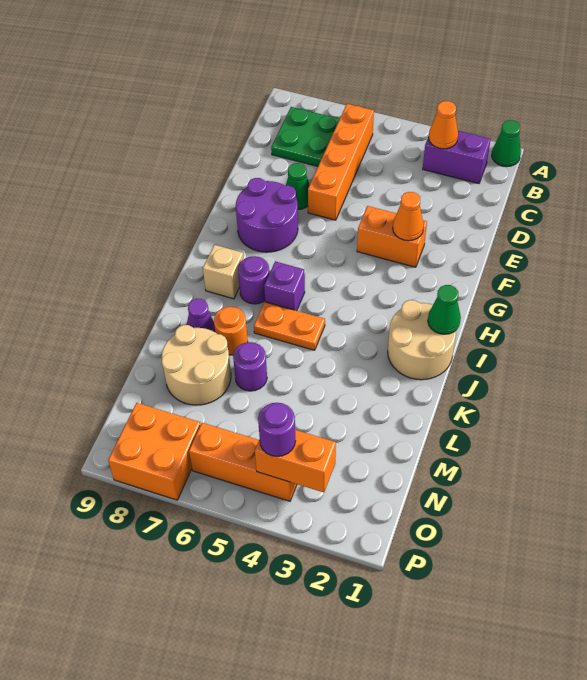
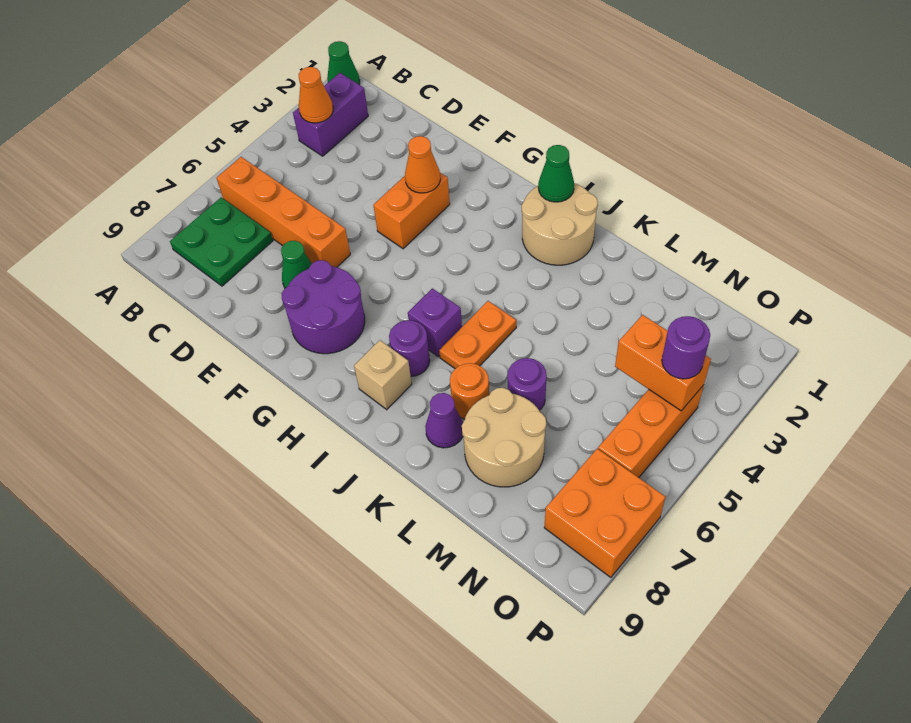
orange 1x2 brick [255,430,336,492] -> orange 1x2 brick turned to [615,315,711,411]

